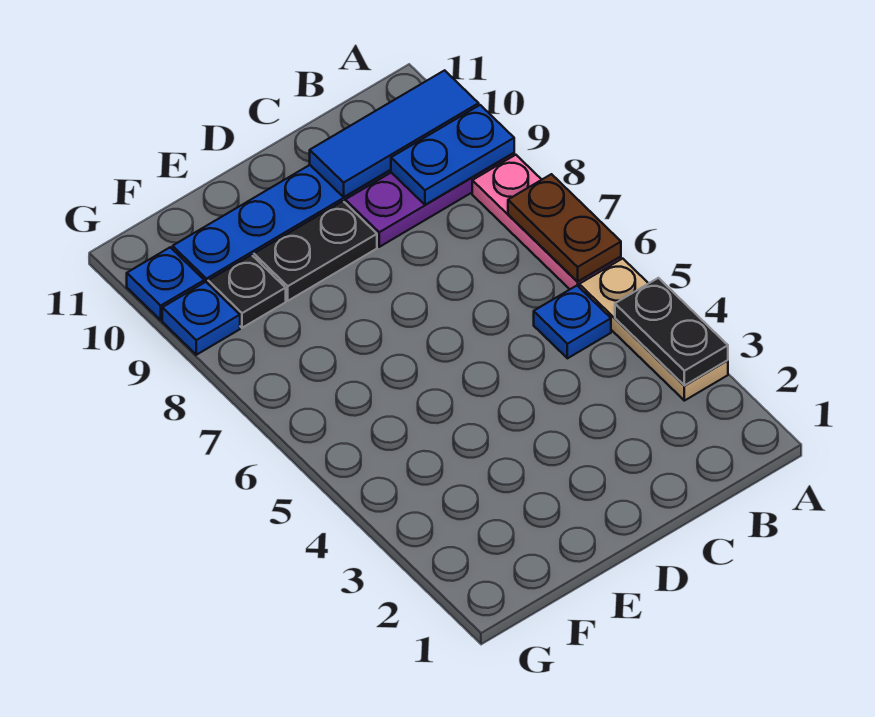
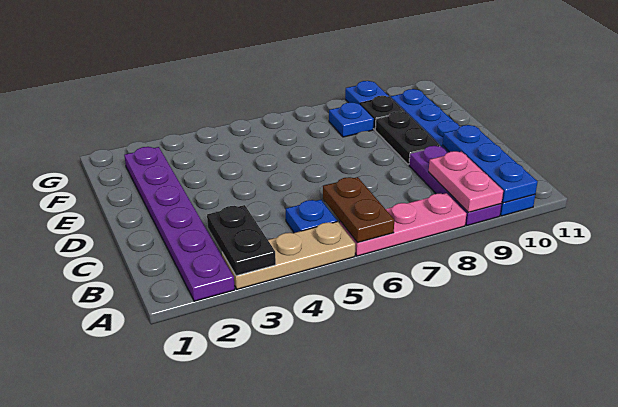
none -> purple 1x6 plate [124,147,235,301]
black 1x2 plate [615,278,728,385] -> black 1x2 plate turned to [207,205,276,276]
brown 1x2 plate [508,174,621,281] -> brown 1x2 plate turned to [323,177,394,243]
blue 1x2 plate [391,105,514,205] -> pink 1x2 plate [429,151,503,212]
blue 1x3 tile [310,70,479,197] -> blue 1x3 plate [443,125,538,203]
blue 1x1 plate [127,247,204,320] -> blue 1x1 plate moved to [329,102,374,137]

